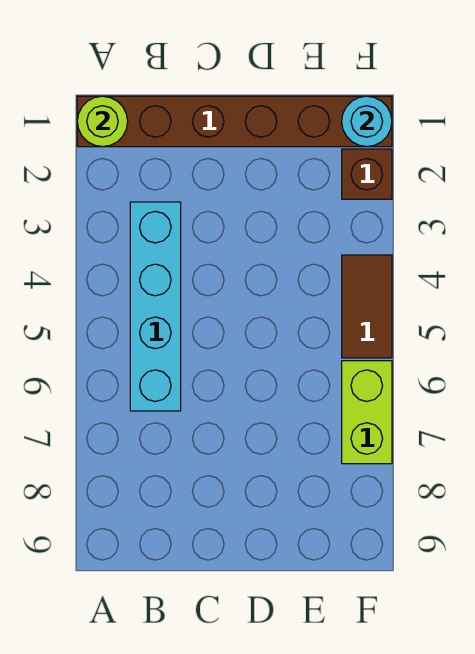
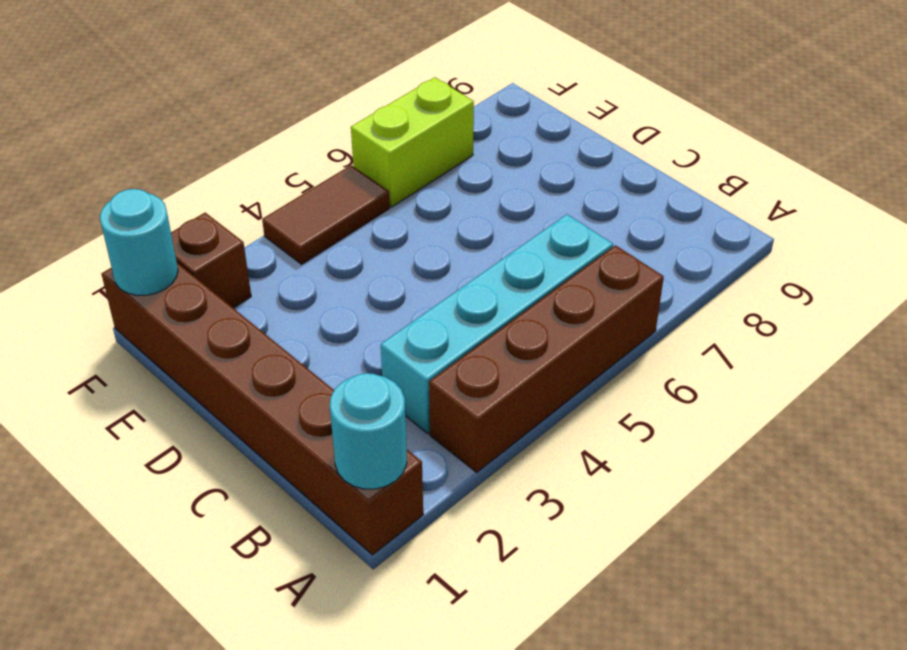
lime 1x1 round brick [77,96,128,147] -> cyan 1x1 round brick [330,373,407,489]
none -> brown 1x4 brick [429,245,664,472]

